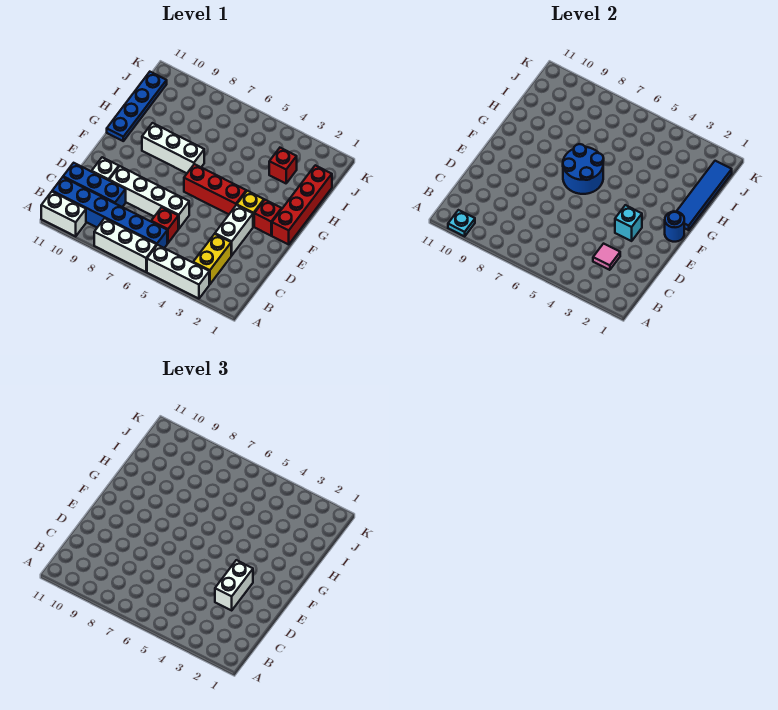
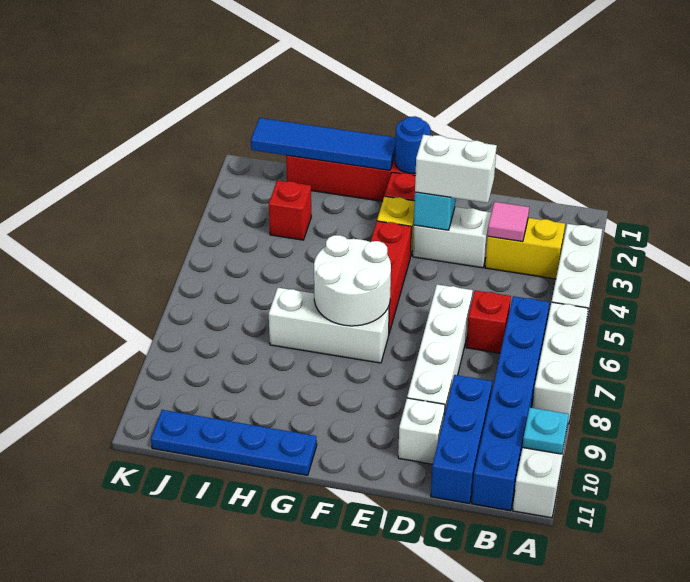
blue 2x2 round brick [563,144,604,194] -> white 2x2 round brick [314,235,391,326]
white 1x3 brick [142,123,204,173] -> white 1x3 brick turned to [269,288,389,363]

